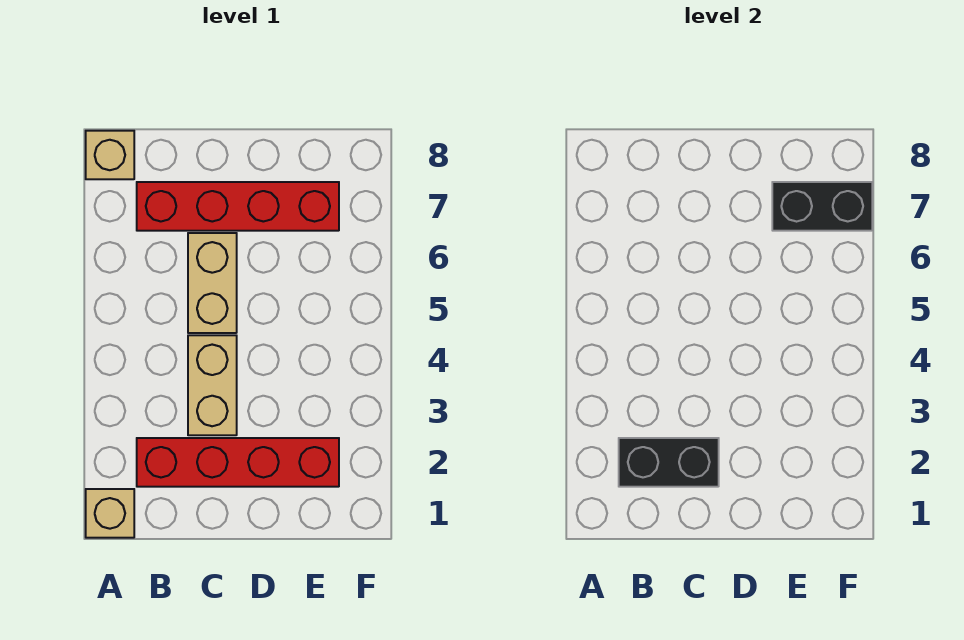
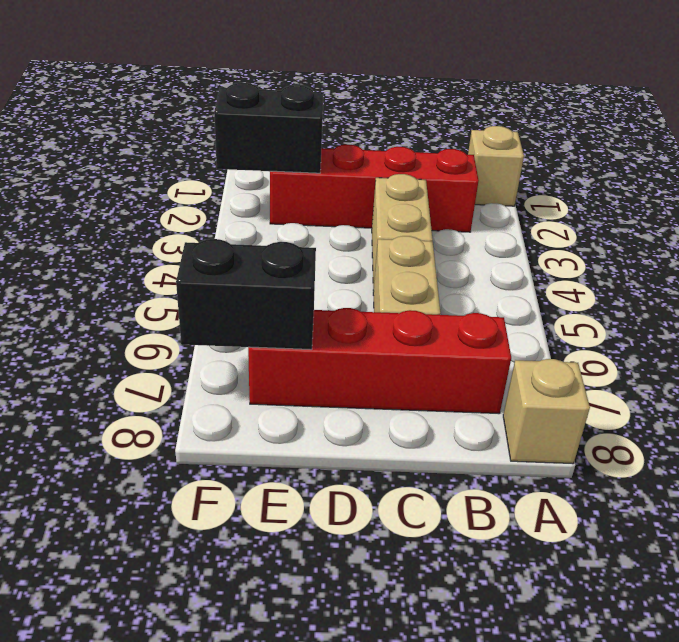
black 1x2 brick [619,438,719,487] -> black 1x2 brick moved to [214,83,323,173]

